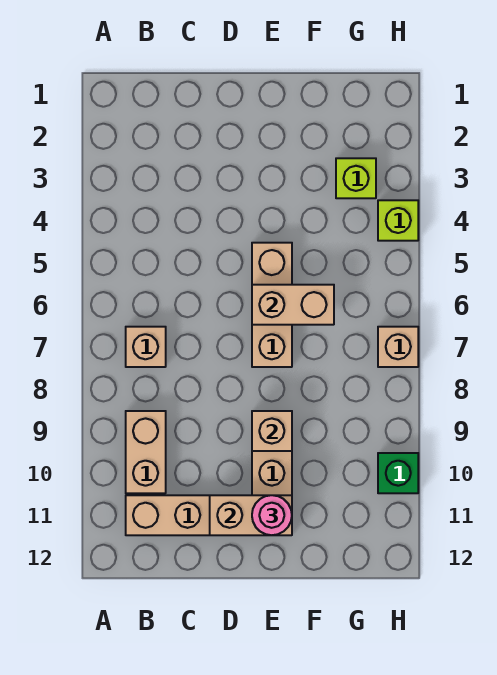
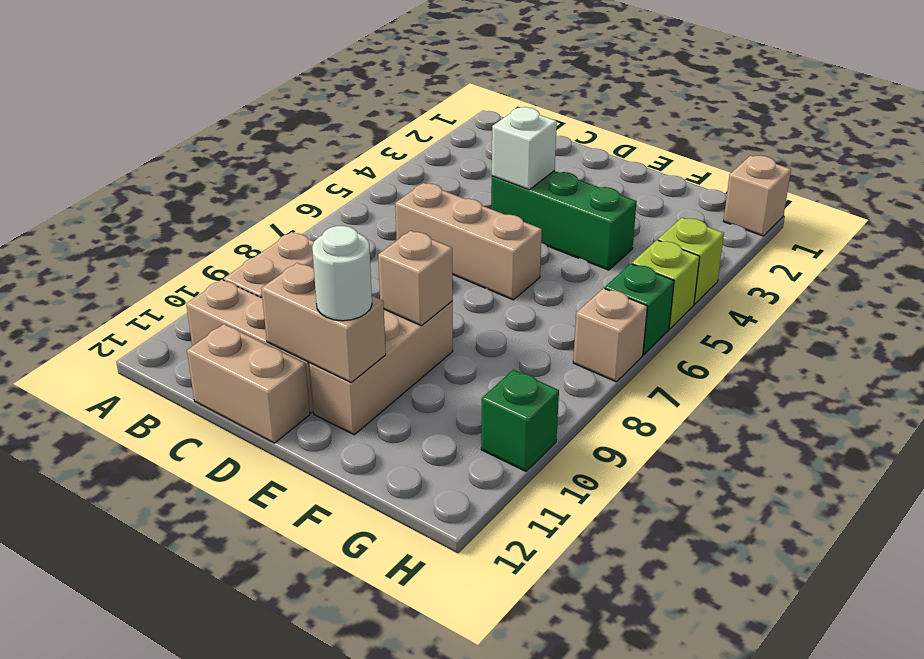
tan 1x1 brick [126,327,166,367] -> tan 1x1 brick moved to [724,156,791,236]
none -> green 1x3 brick [491,171,637,270]
none -> white 1x1 brick [492,107,557,190]
tan 1x3 brick [252,243,292,367] -> tan 1x3 brick turned to [395,183,542,300]
tan 1x2 brick [252,285,334,325] -> tan 1x2 brick moved to [187,324,310,443]
pink 1x1 round brick [252,495,292,535] -> white 1x1 round brick [312,226,372,321]
lime 1x1 brick [336,158,376,198] -> lime 1x1 brick moved to [632,240,700,329]
none -> green 1x1 brick [605,264,674,355]

